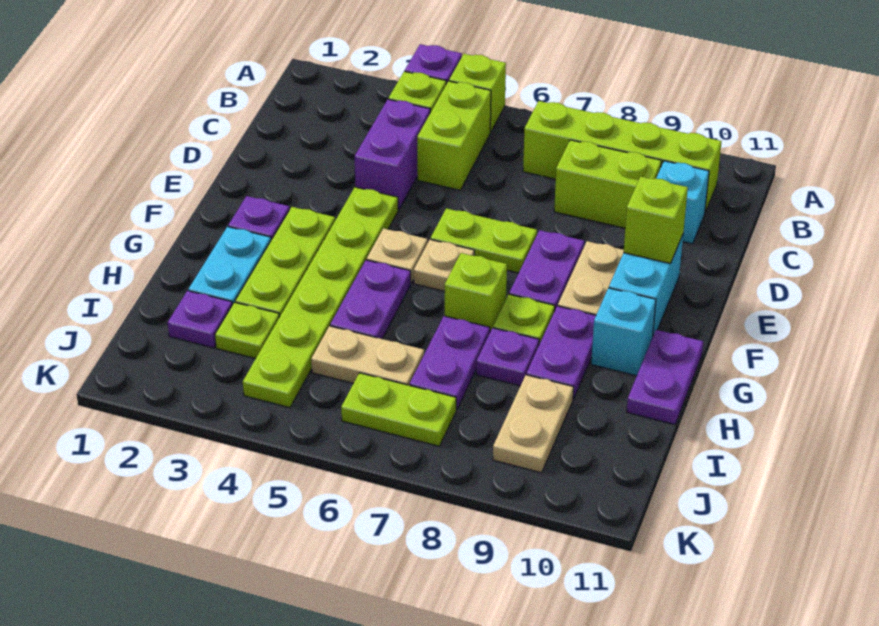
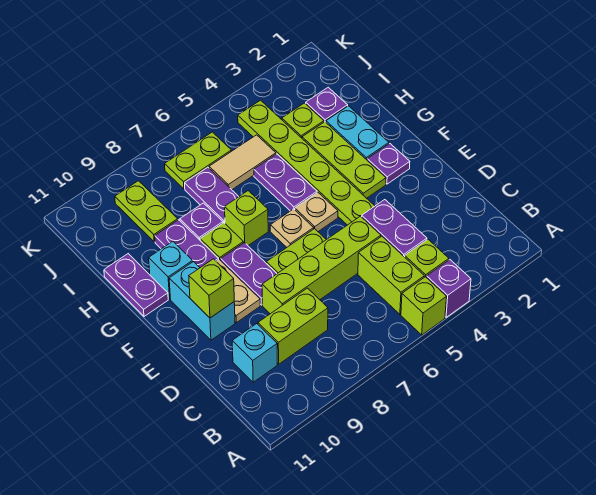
lime 1x4 brick [523,101,722,212] -> lime 1x4 brick moved to [262,216,381,314]
tan 1x2 plate [311,326,424,385] -> tan 1x2 tile [209,135,276,190]
tan 1x2 plate [493,375,574,473] -> lime 1x2 plate [115,181,178,242]

